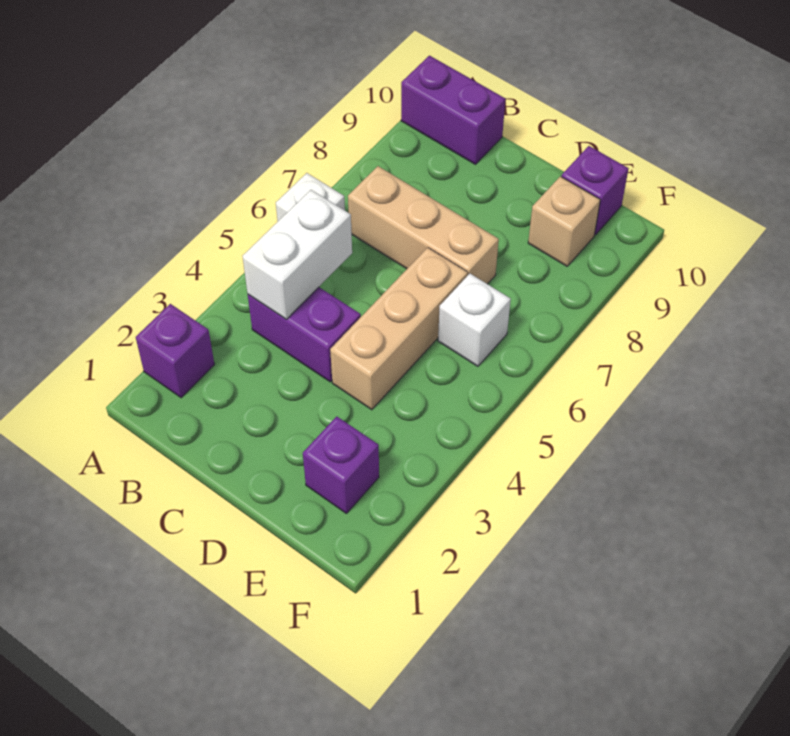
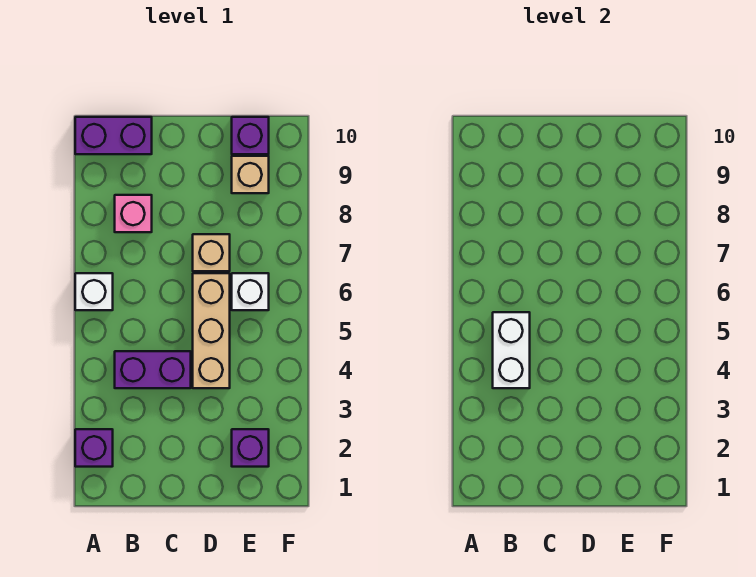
tan 1x3 brick [348,166,499,284] -> tan 1x1 brick [193,234,230,271]
none -> pink 1x1 brick [115,195,152,232]

